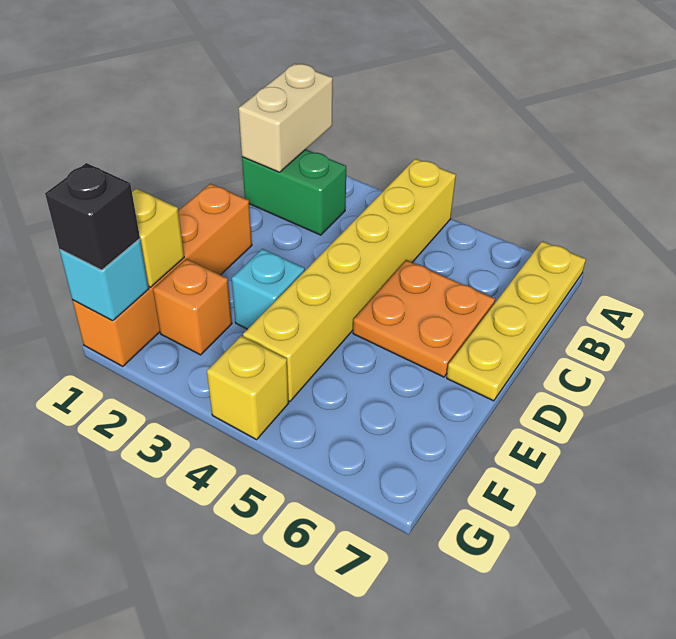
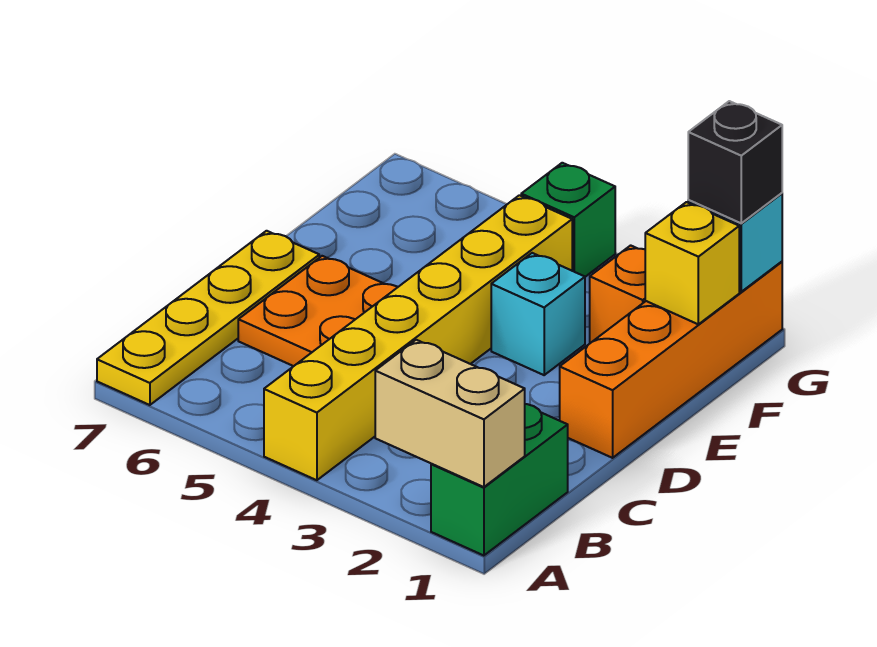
tan 1x2 brick [238,64,333,172] -> tan 1x2 brick turned to [375,340,525,487]
green 1x2 brick [242,150,346,235] -> green 1x2 brick turned to [431,404,568,556]
yellow 1x1 brick [207,336,289,440] -> green 1x1 brick [521,163,615,277]

